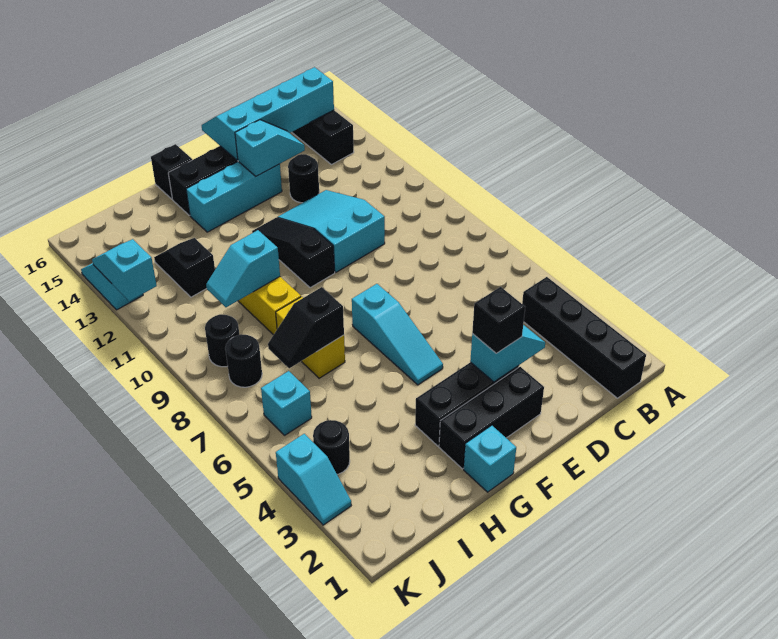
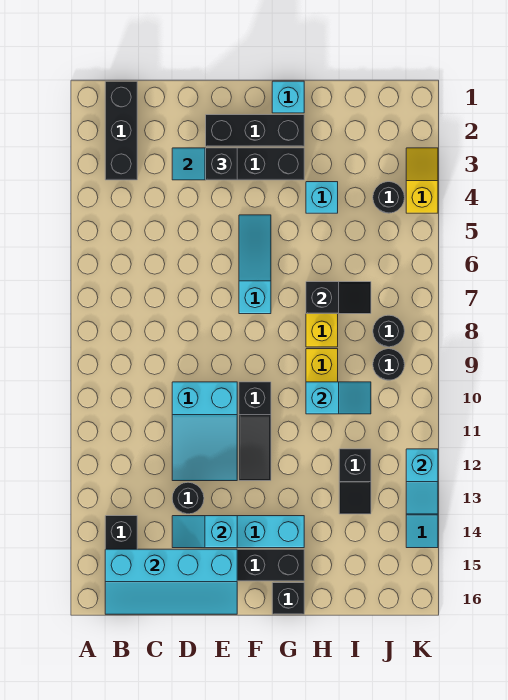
black 1x4 brick [522,277,646,398] -> black 1x3 brick [105,81,137,180]
cyan 1x1 brick [261,371,312,435] -> cyan 1x1 brick moved to [306,182,338,213]
cyan 1x2 slope [276,434,351,525] -> yellow 1x2 slope [406,148,438,213]

